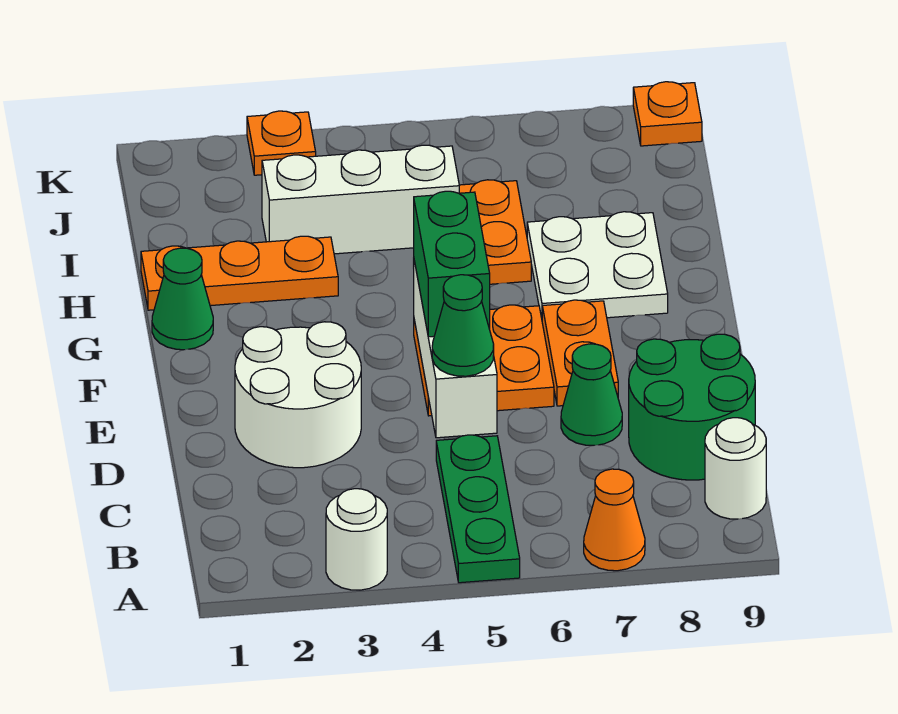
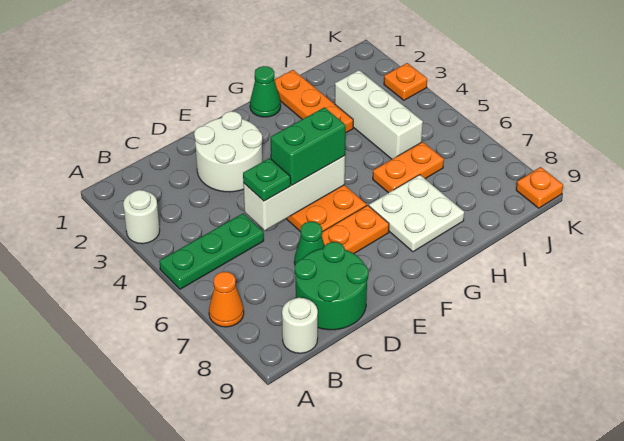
green 1x1 cone [432,275,494,376] -> green 1x1 plate [243,158,291,201]

